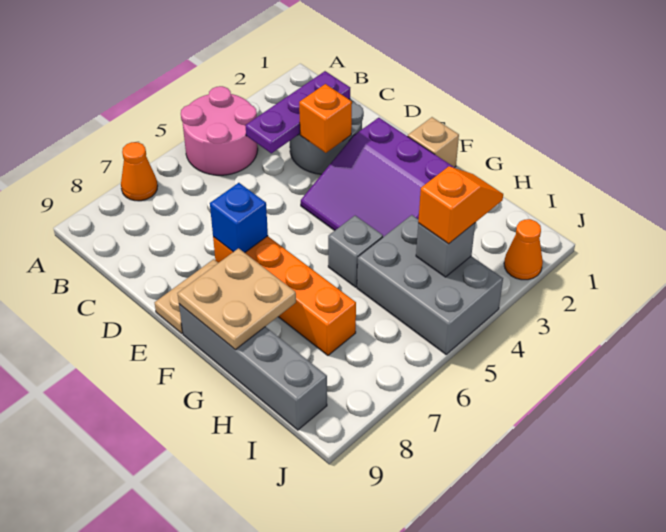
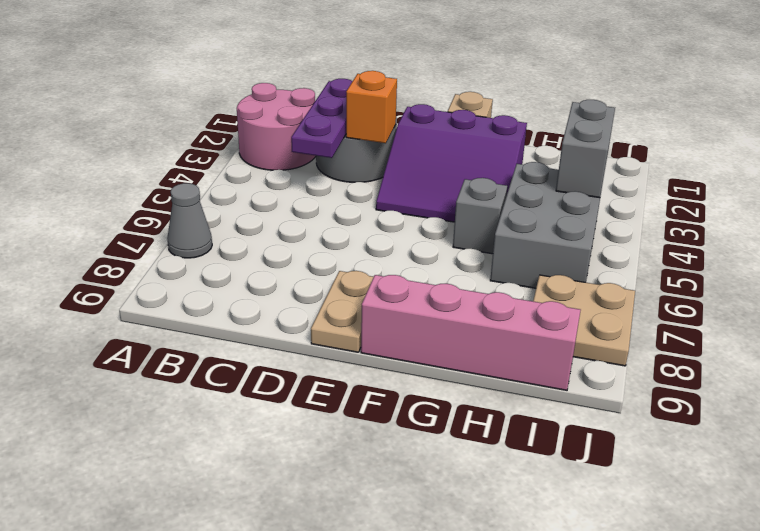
pink 2x2 round brick [181,86,258,175] -> pink 2x2 round brick moved to [237,83,316,170]
orange 1x1 cone [121,142,158,201] -> grey 1x1 cone [167,183,212,258]
orange 1x4 brick [213,236,356,355] -> none
blue 1x1 brick [210,183,268,253] -> none
tan 2x2 plate [177,248,296,350] -> tan 2x2 plate moved to [533,275,635,366]
grey 1x4 brick [179,304,327,430] -> pink 1x4 brick [361,275,581,390]
grey 2x3 brick [357,215,503,354] -> grey 2x3 brick turned to [490,162,600,288]
orange 1x2 slope [418,166,503,244] -> none
grey 1x1 brick [416,223,475,277] -> grey 1x2 brick [556,100,615,198]
orange 1x1 cone [504,219,543,280] -> none

